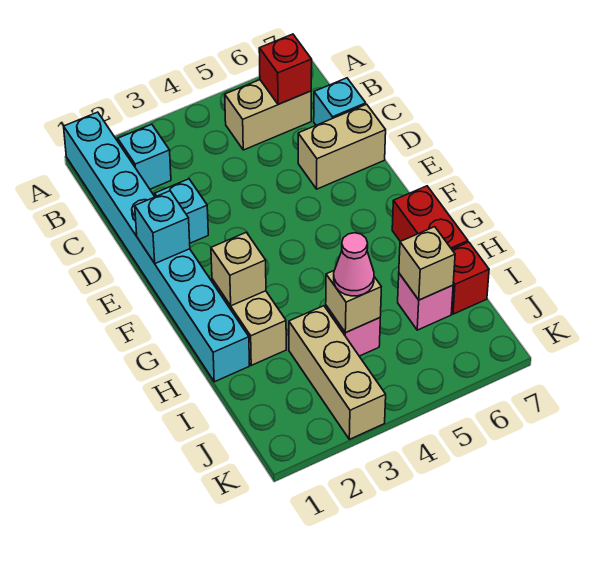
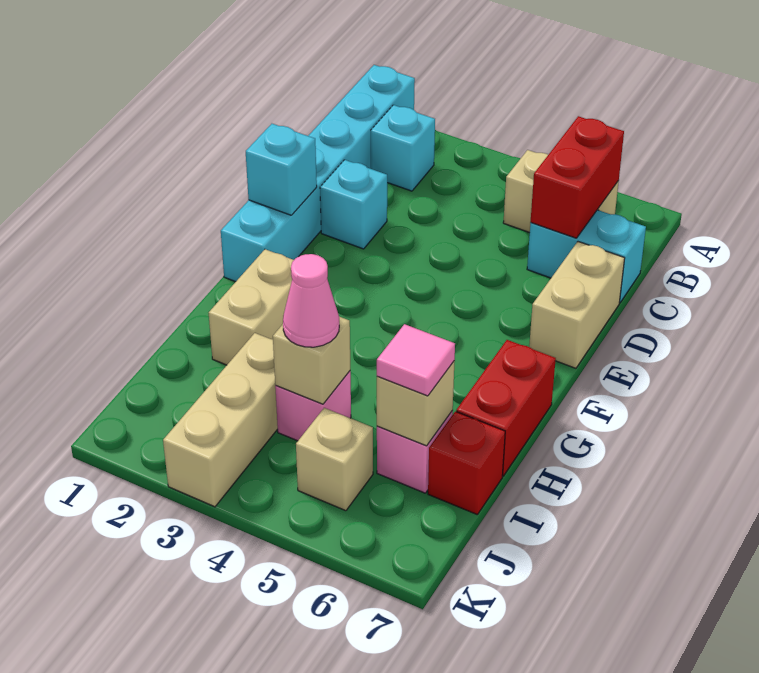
cyan 1x8 brick [64,112,249,382] -> cyan 1x6 brick [221,65,415,282]
red 1x1 brick [259,34,312,104] -> red 1x2 brick [531,116,624,238]
cyan 1x1 brick [314,78,366,125] -> cyan 1x2 brick [527,210,646,303]
tan 1x2 brick [298,104,386,189] -> tan 1x2 brick turned to [529,242,625,368]
tan 1x1 brick [211,232,266,306] -> tan 1x1 brick moved to [296,408,373,511]
none -> pink 1x1 tile [377,324,455,396]

